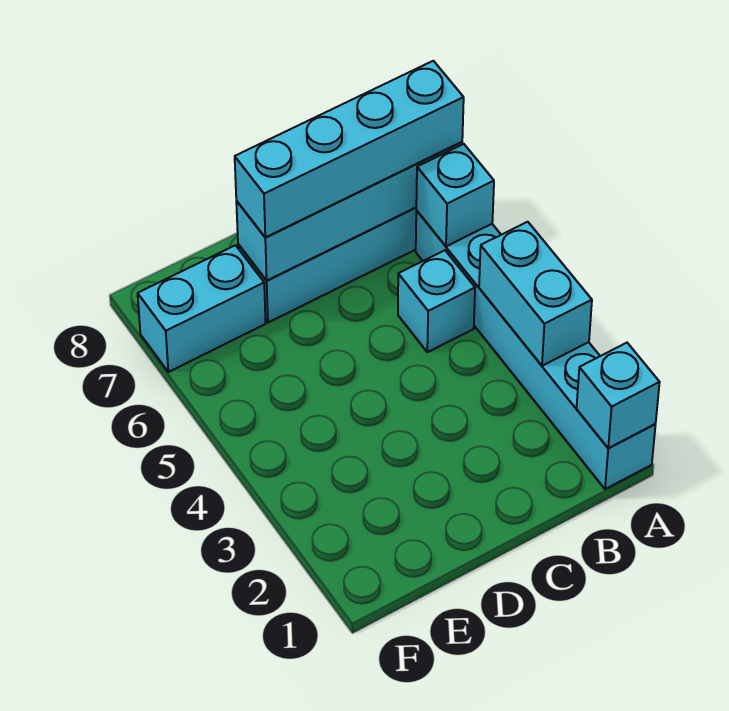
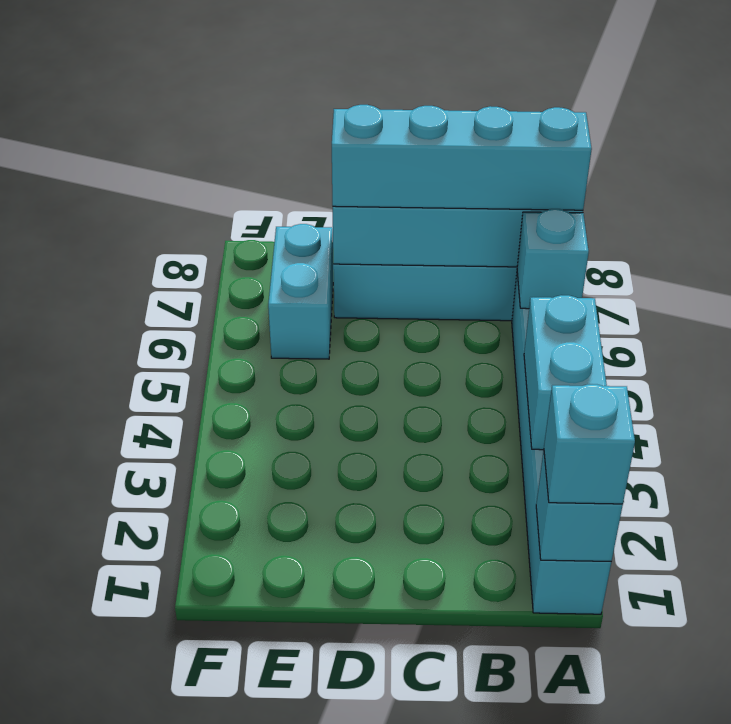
cyan 1x1 brick [398,250,475,352] -> cyan 1x1 brick moved to [544,384,635,504]
cyan 1x2 brick [138,245,266,372] -> cyan 1x2 brick turned to [268,224,333,359]

